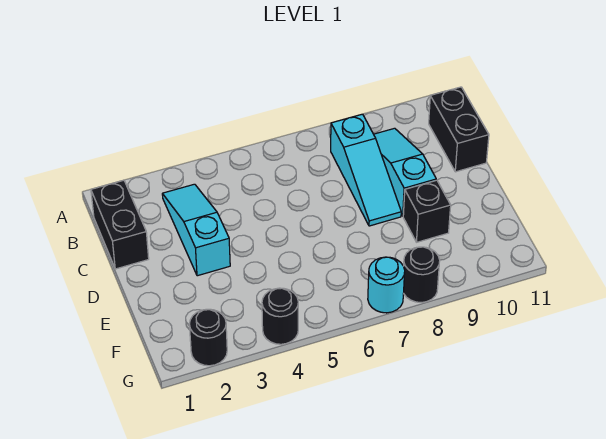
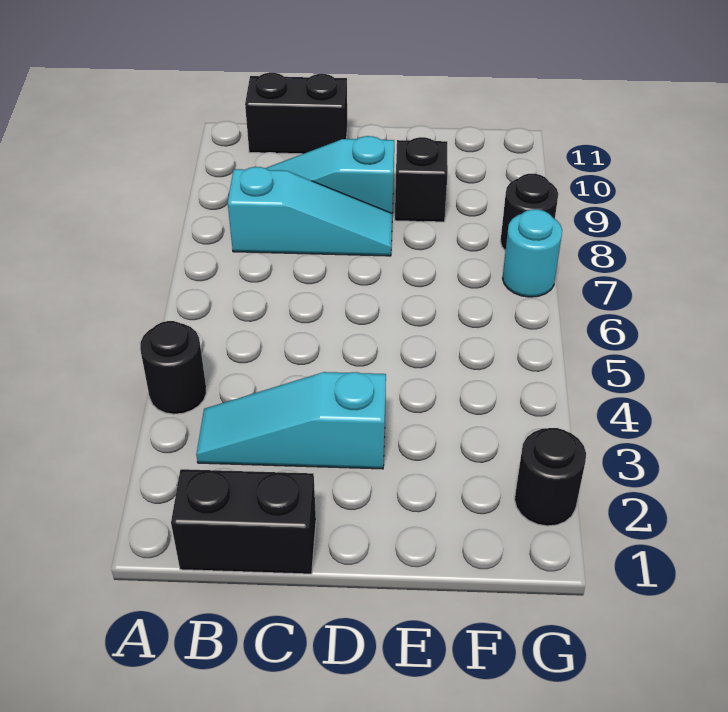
black 1x1 round brick [262,288,298,344] -> black 1x1 round brick moved to [140,321,206,414]

